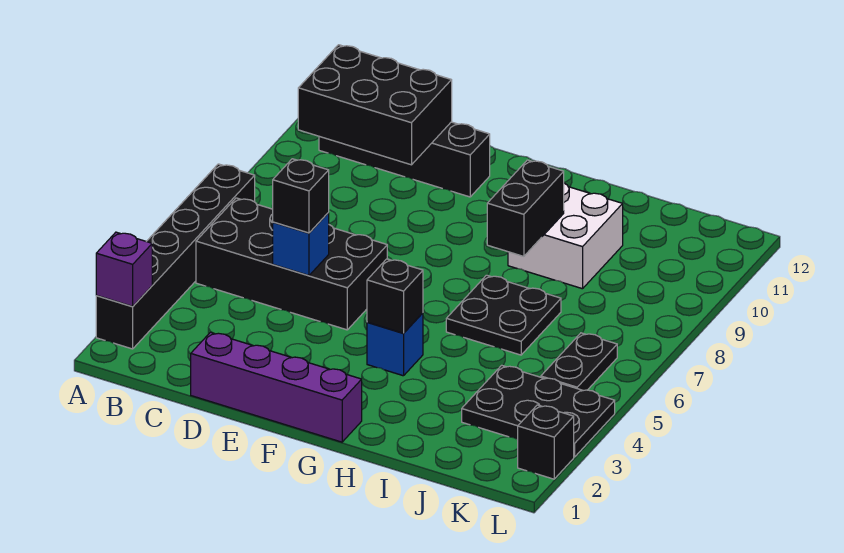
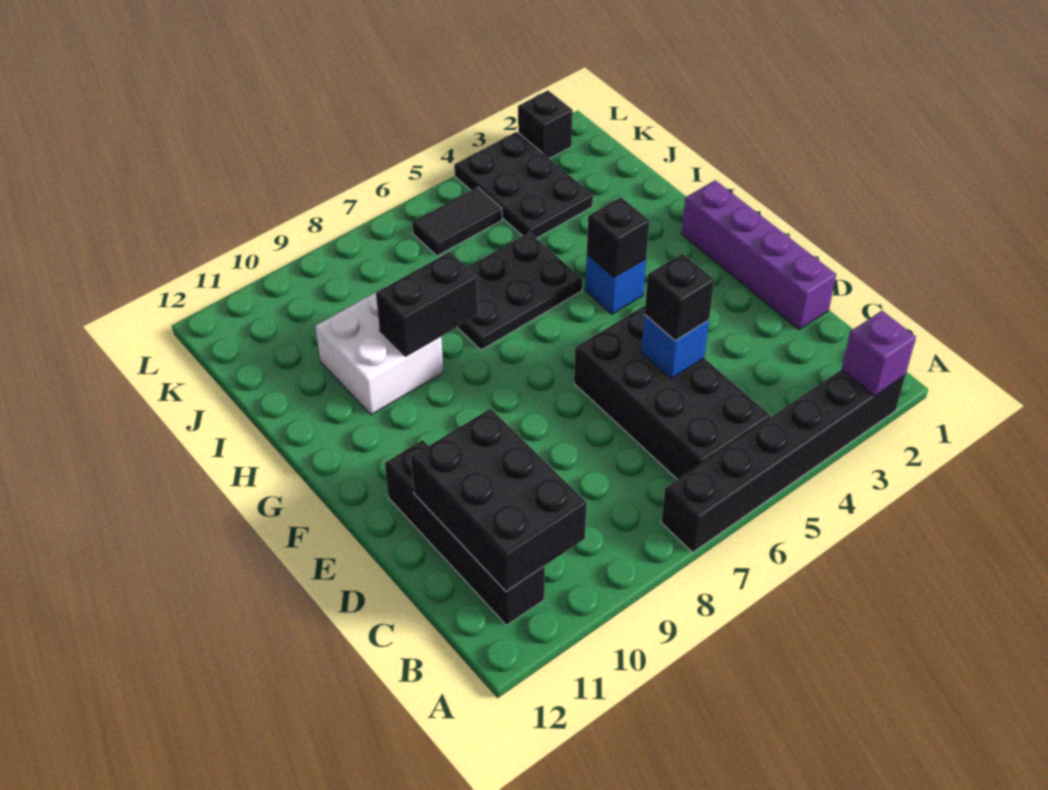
black 2x2 plate [446,275,561,355] -> black 2x3 plate [457,232,583,350]
black 1x2 plate [541,333,617,391] -> black 1x2 tile [412,187,502,256]

